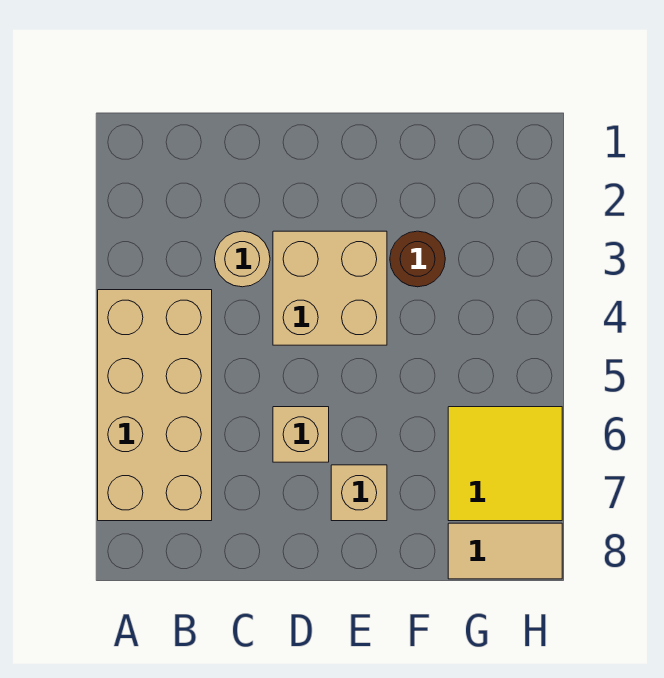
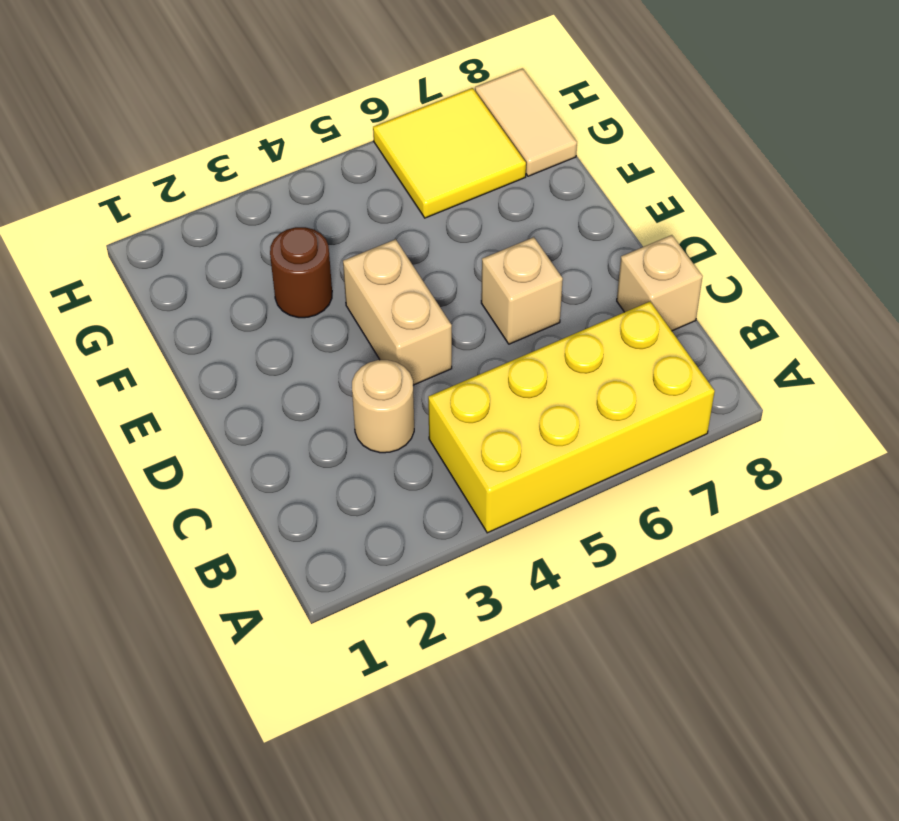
tan 2x4 brick [98,290,212,521] -> yellow 2x4 brick [428,302,715,533]
tan 2x2 brick [273,231,387,345] -> tan 1x2 brick [343,239,452,385]
tan 1x1 brick [331,465,387,521] -> tan 1x1 brick moved to [617,235,703,331]

